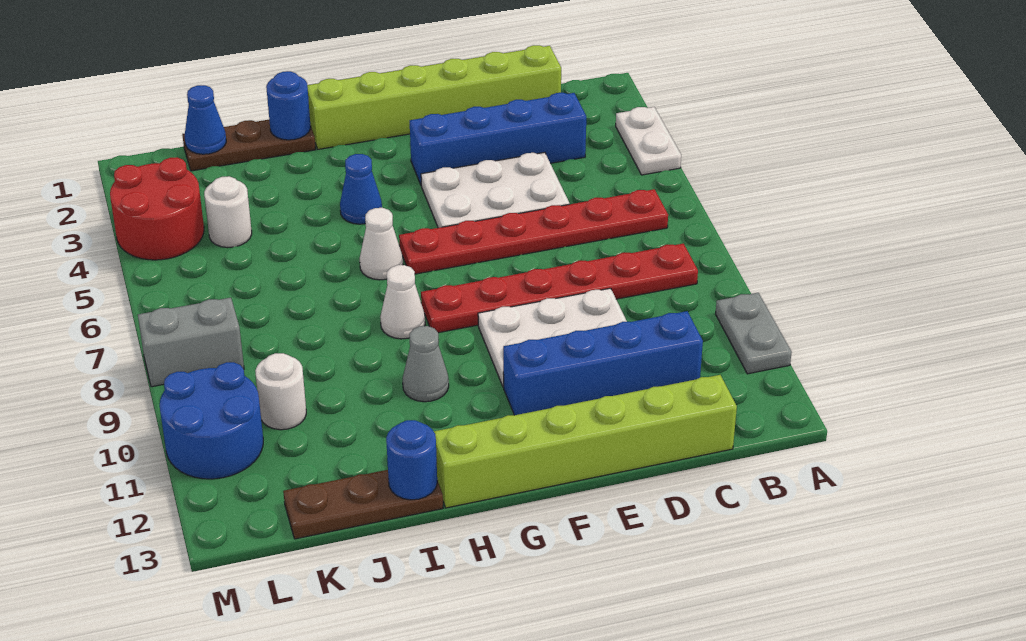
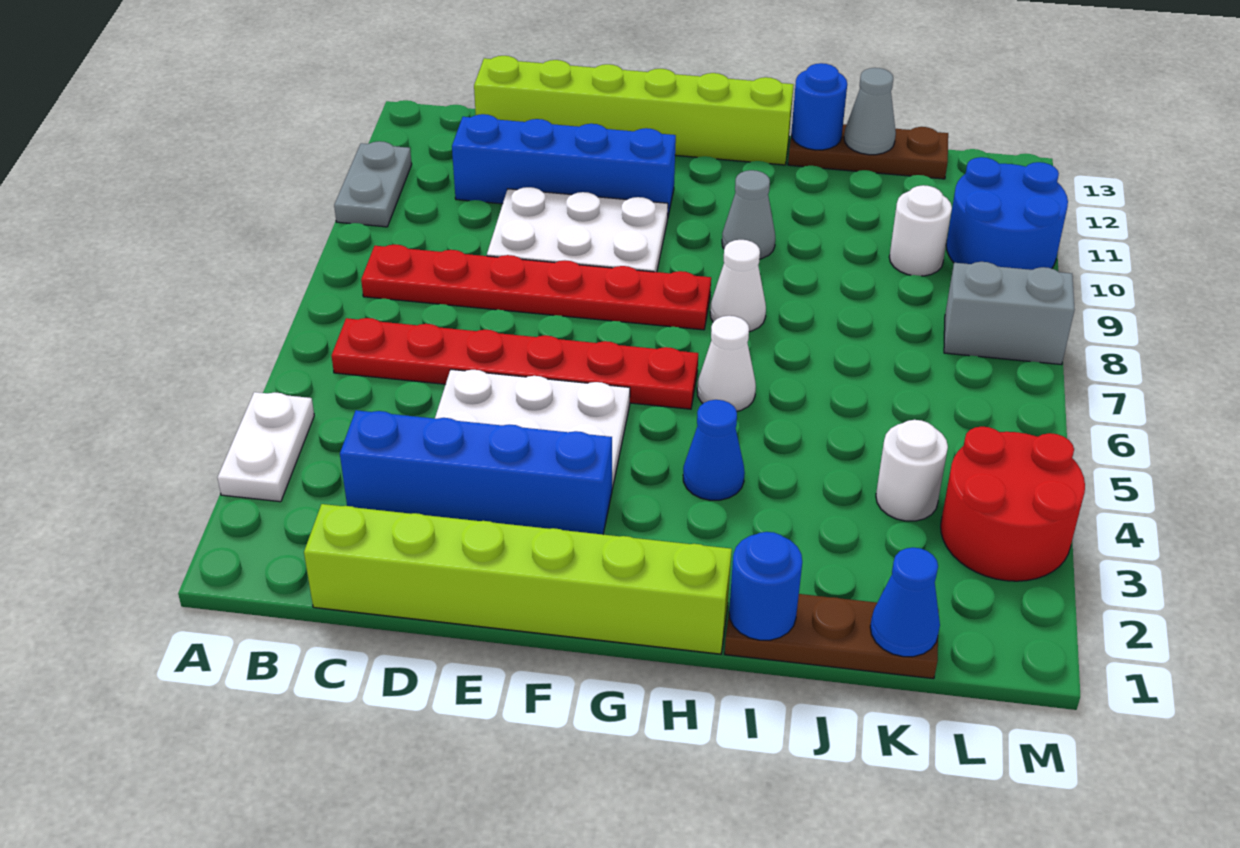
none -> grey 1x1 cone [844,68,896,155]

